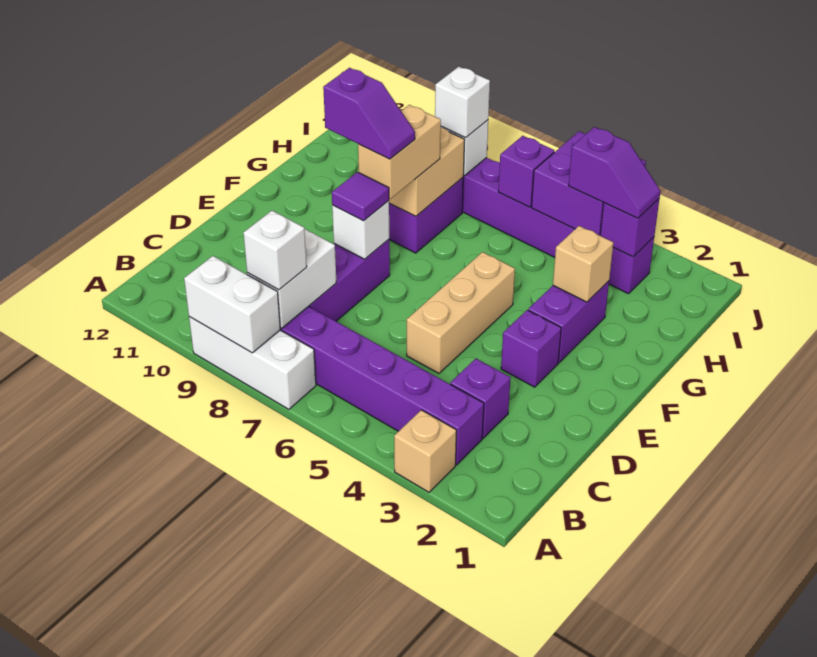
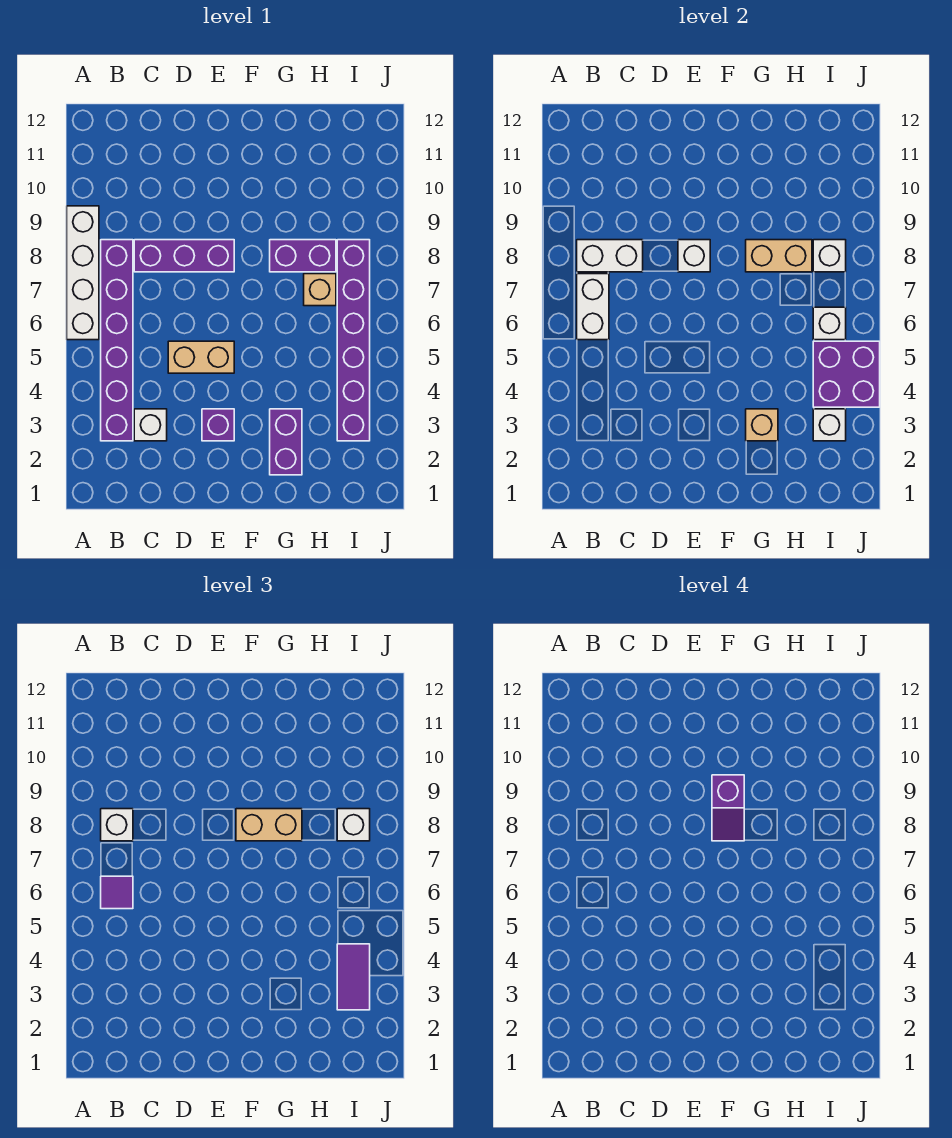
tan 1x1 brick [394,410,457,492] -> tan 1x1 brick moved to [304,274,336,306]
white 1x3 brick [189,317,316,409] -> white 1x4 brick [67,206,99,340]
white 1x2 brick [184,256,280,353] -> white 1x2 brick moved to [577,274,609,340]
purple 1x1 brick [450,359,511,438] -> white 1x1 brick [134,409,167,441]
tan 1x3 brick [407,252,515,373] -> tan 1x2 brick [168,341,234,373]
purple 1x1 tile [332,172,389,221] -> purple 1x1 tile moved to [101,876,133,909]
purple 1x2 brick [528,281,609,363] -> purple 1x2 brick turned to [270,409,302,475]
purple 1x1 brick [600,199,659,257] -> white 1x1 brick [813,409,846,441]
purple 1x2 slope [569,127,660,218] -> purple 1x2 tile [337,944,370,1010]
purple 1x1 brick [498,136,555,207] -> white 1x1 brick [813,307,846,340]

